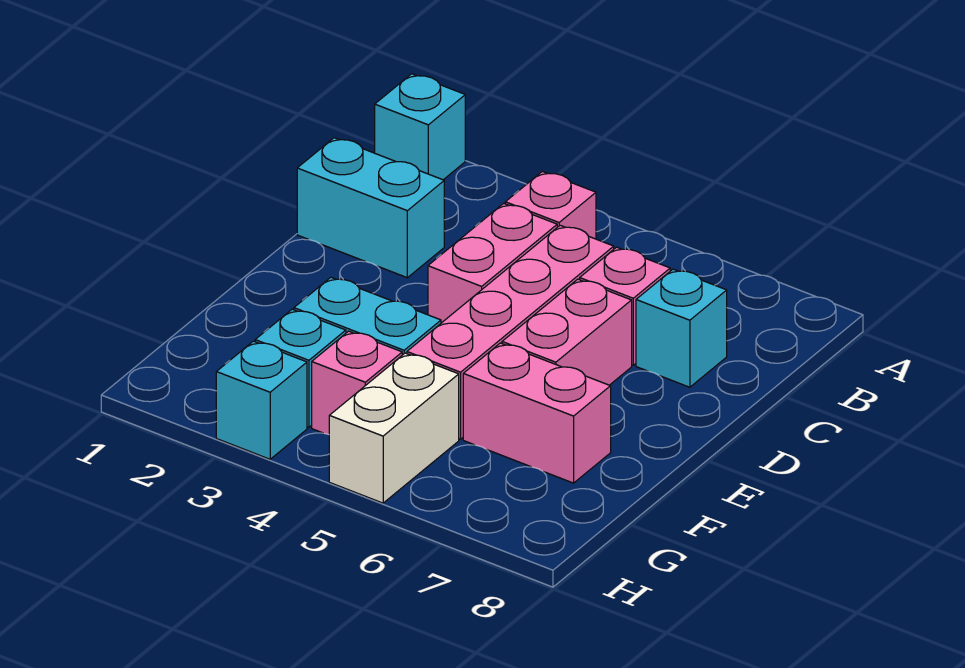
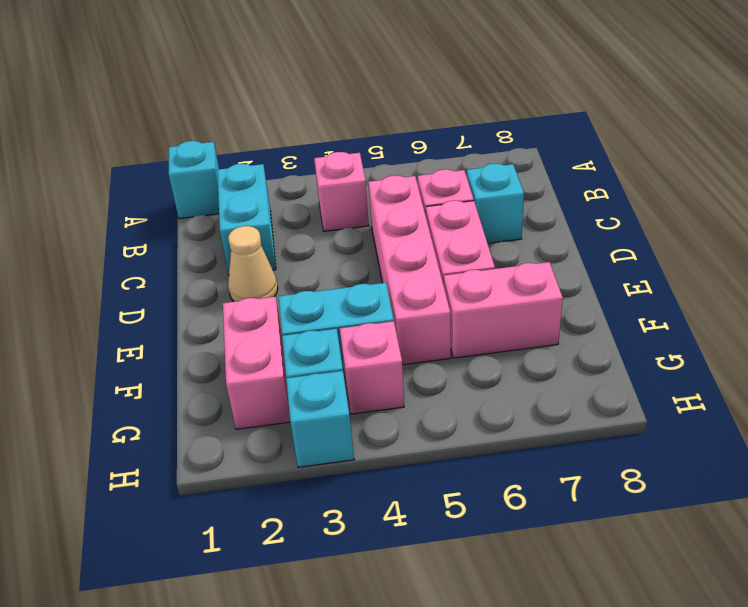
cyan 1x2 brick [297,138,444,278] -> cyan 1x2 brick turned to [217,164,276,275]
pink 1x2 brick [428,203,557,323] -> pink 1x2 brick moved to [223,297,290,429]
none -> tan 1x1 cone [228,226,278,302]
white 1x2 brick [329,353,459,503] -> none

